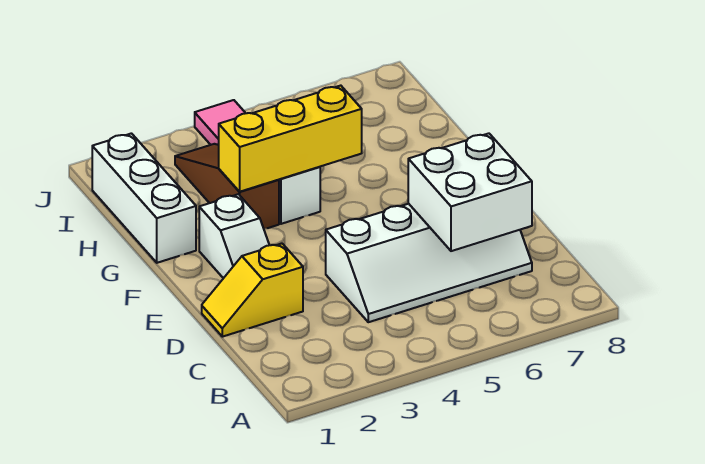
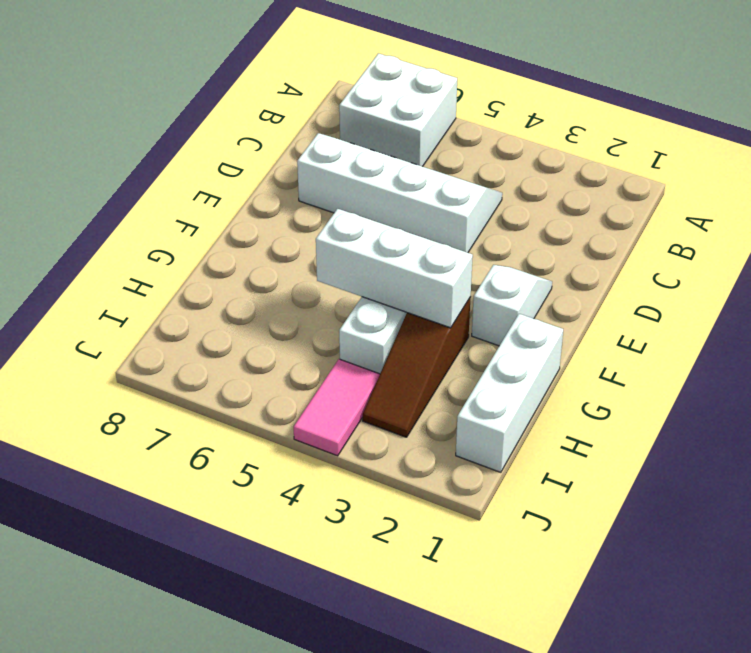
white 2x2 brick [408,133,532,251] -> white 2x2 brick moved to [339,53,457,167]
yellow 1x2 slope [202,244,303,337] -> none
yellow 1x3 brick [219,86,362,192] -> white 1x3 brick [316,209,473,328]

